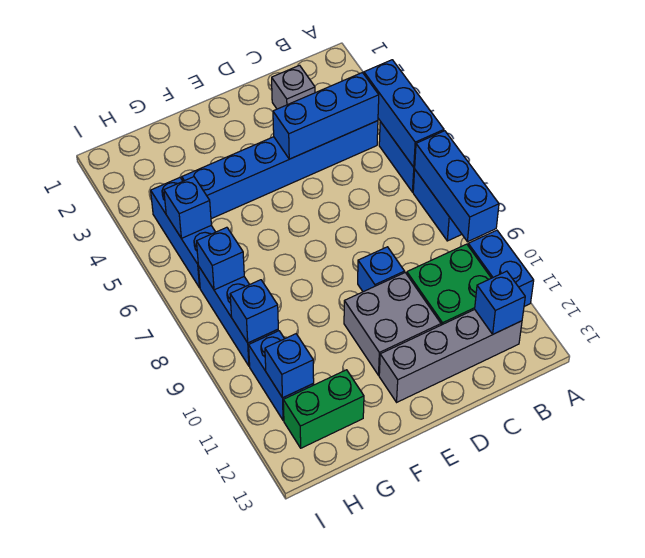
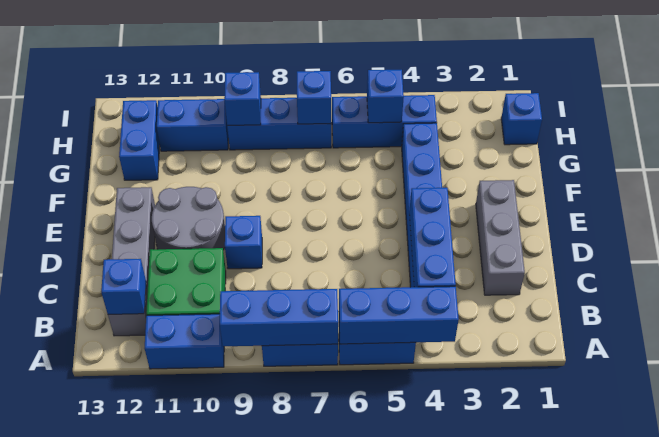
grey 1x1 brick [272,65,315,109] -> grey 1x3 brick [476,180,525,295]
grey 2x2 brick [344,273,441,375] -> grey 2x2 round brick [152,187,225,250]
green 1x2 brick [283,370,364,448] -> blue 1x2 brick [119,100,160,180]
blue 1x1 brick [265,334,314,398] -> blue 1x1 brick moved to [501,93,542,145]

